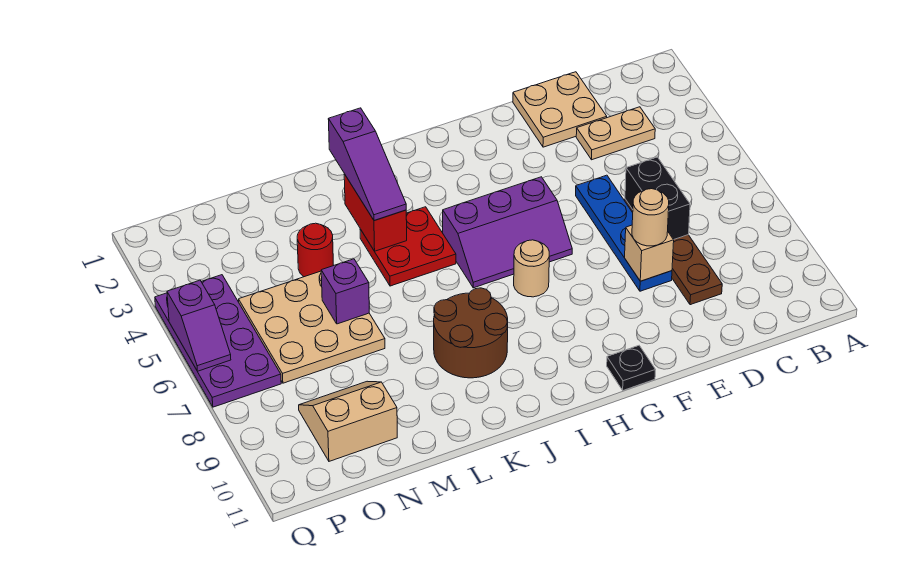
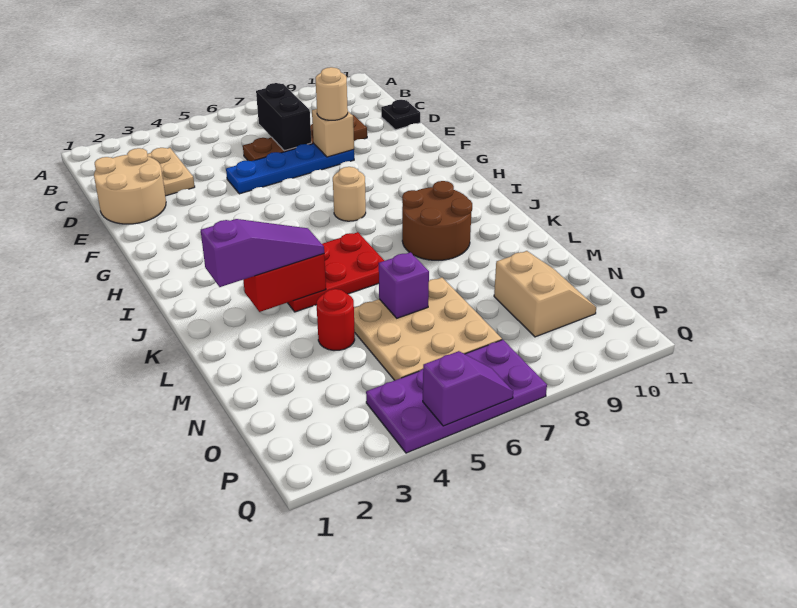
tan 2x2 plate [513,72,607,147] -> tan 2x2 round brick [94,148,166,224]
black 1x2 brick [625,157,690,240] -> black 1x2 brick turned to [256,83,311,151]
purple 2x3 slope [443,177,572,288] -> none
black 1x1 plate [607,346,655,390] -> black 1x1 plate moved to [381,100,420,130]
red 2x2 plate [360,207,456,286] -> red 2x3 plate [288,232,384,312]
tan 2x2 slope [299,381,397,461] -> tan 2x2 slope turned to [494,251,596,337]

